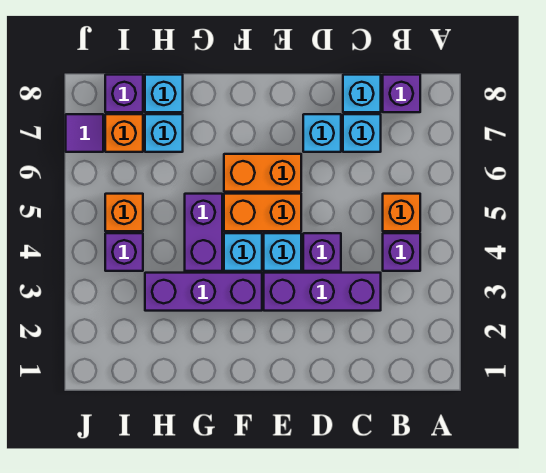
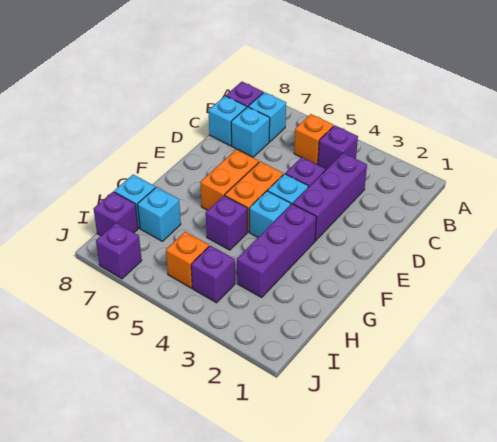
cyan 1x1 brick [303,114,341,152] -> cyan 1x1 brick moved to [248,92,286,142]
purple 1x2 brick [185,194,222,271] -> purple 1x1 brick [206,195,247,250]
orange 1x1 brick [105,114,143,152] -> none
purple 1x1 tile [66,114,103,152] -> purple 1x1 brick [96,223,142,279]

